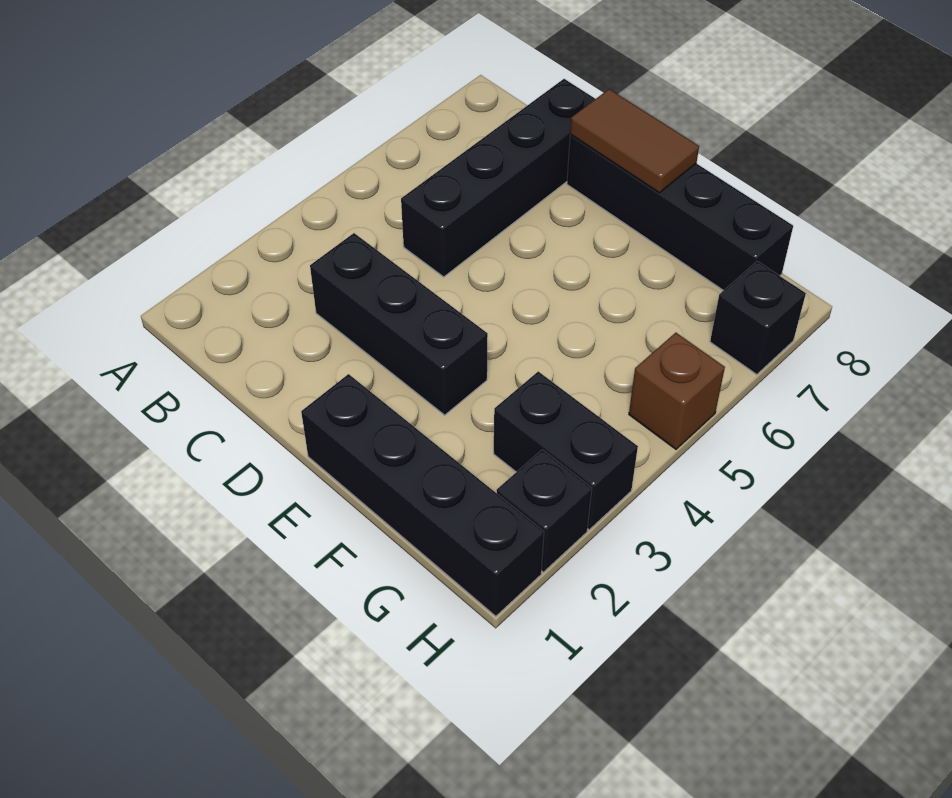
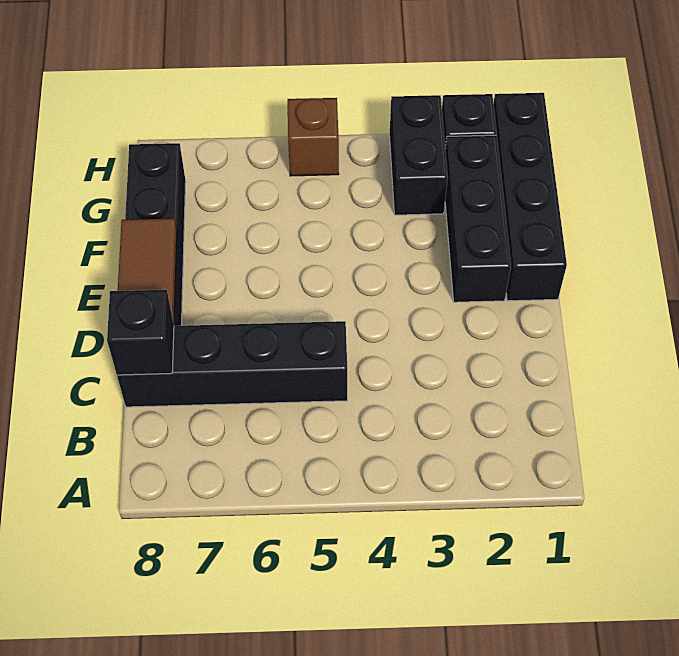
black 1x3 brick [310,233,488,415] -> black 1x3 brick moved to [445,135,511,302]
black 1x1 brick [710,261,806,374] -> black 1x1 brick moved to [107,290,174,375]

